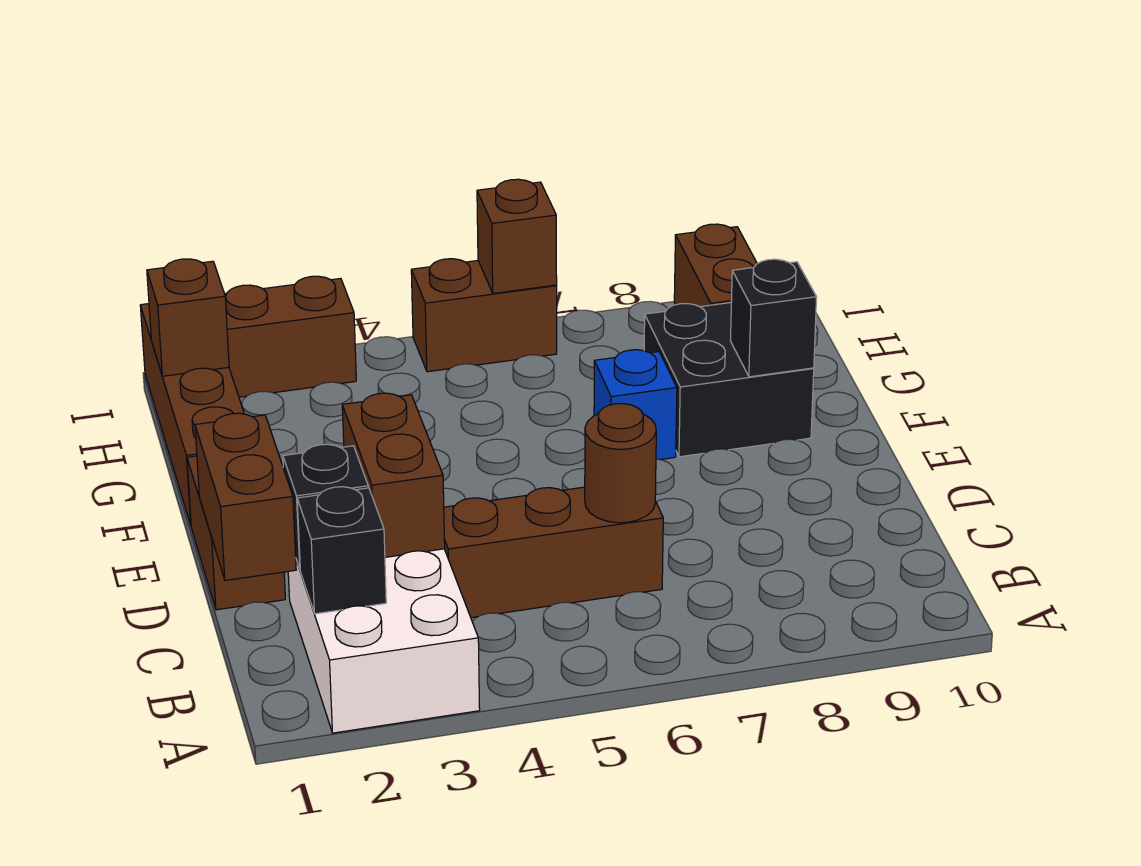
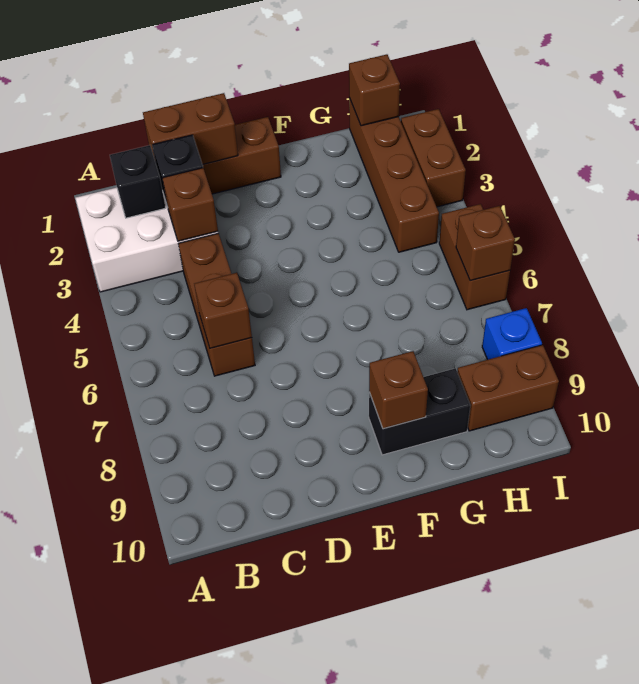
brown 1x2 brick [342,393,445,557] -> brown 1x1 brick [162,168,218,241]
brown 1x1 round brick [585,404,656,523] -> brown 1x1 brick [194,273,252,348]
brown 1x4 brick [140,304,244,525] -> brown 1x4 brick turned to [349,98,439,252]
blue 1x1 brick [594,350,677,460] -> blue 1x1 brick moved to [482,308,542,360]
black 2x2 brick [644,303,814,457] -> black 1x2 brick [369,368,470,455]
black 1x1 brick [730,259,817,377] -> brown 1x1 brick [369,351,428,429]

